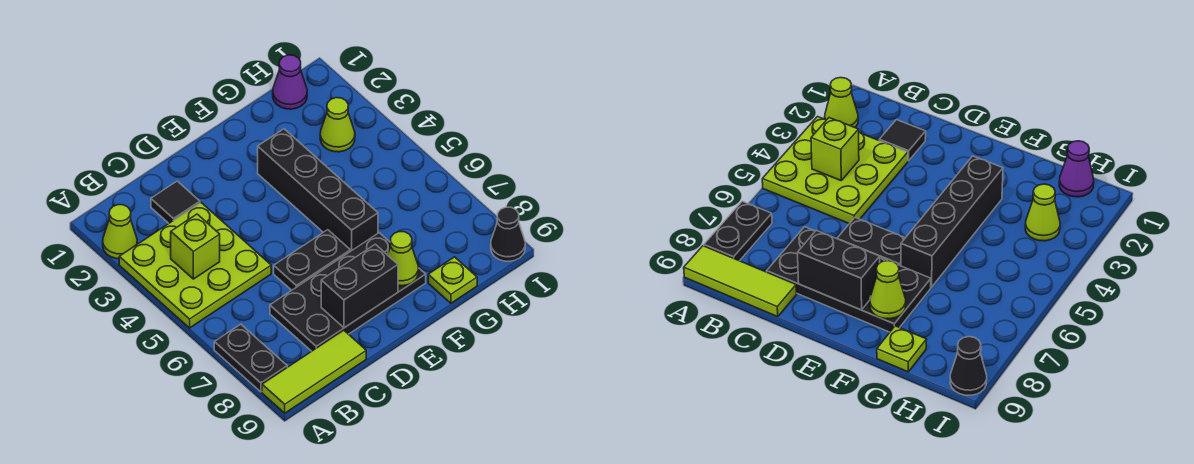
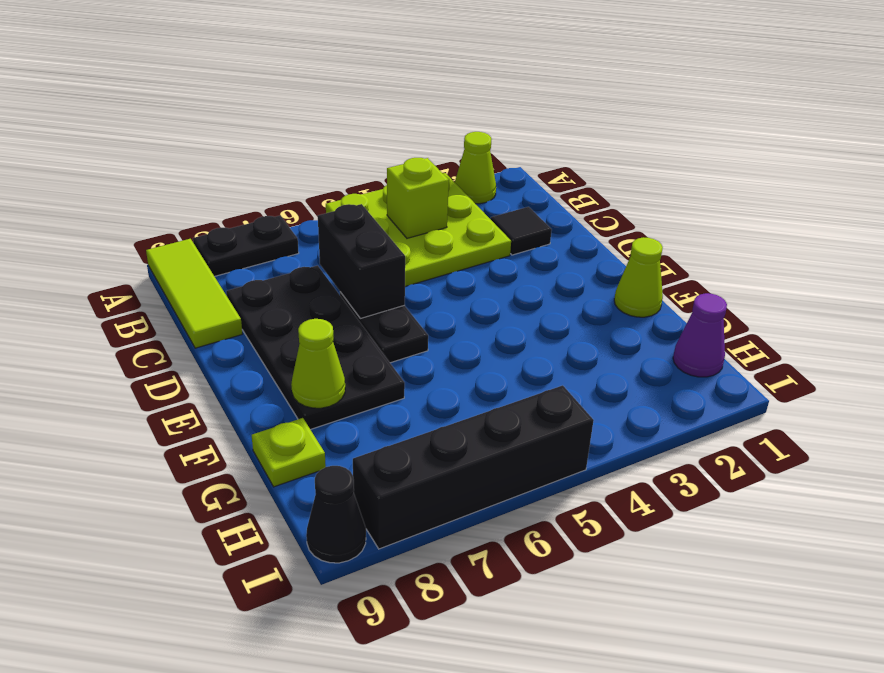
black 1x2 brick [321,244,398,328] -> black 1x2 brick moved to [318,204,405,318]
black 1x4 brick [258,129,378,251] -> black 1x4 brick moved to [353,385,594,549]
lime 1x1 cone [320,98,355,152] -> lime 1x1 cone moved to [614,237,663,317]

